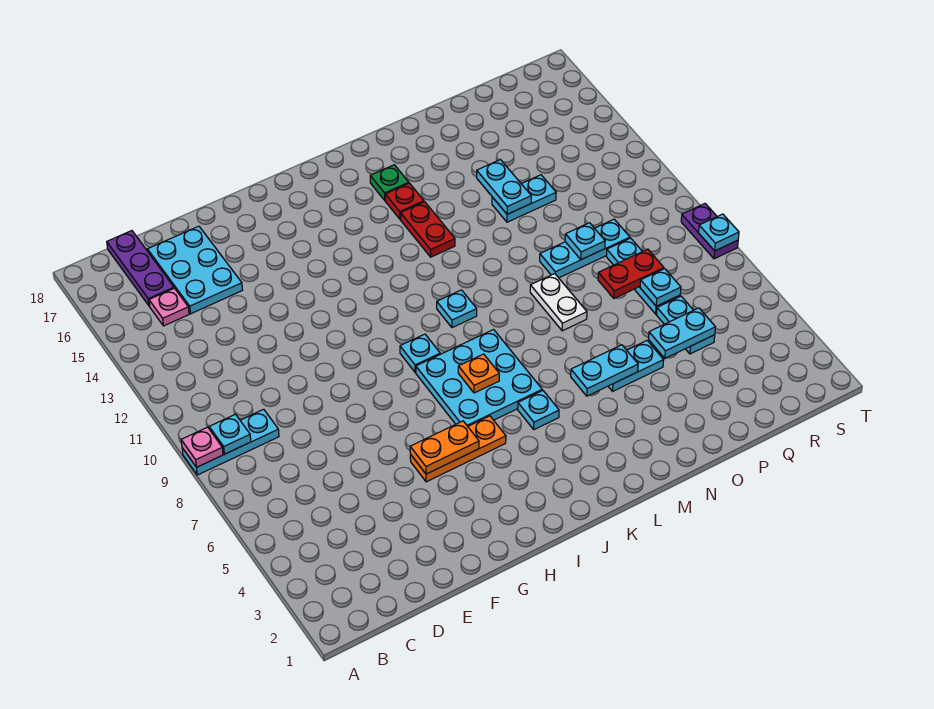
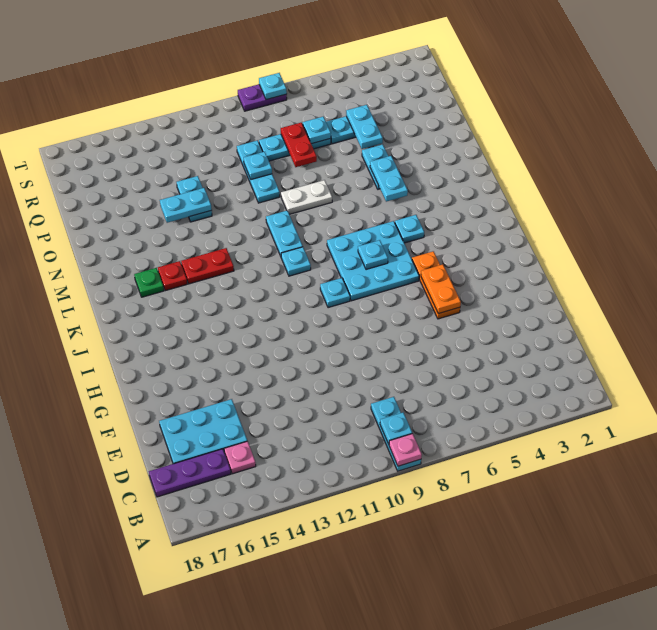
orange 1x1 plate [458,354,499,393] -> cyan 1x1 plate [358,240,388,270]
none -> cyan 1x2 plate [266,211,303,256]

